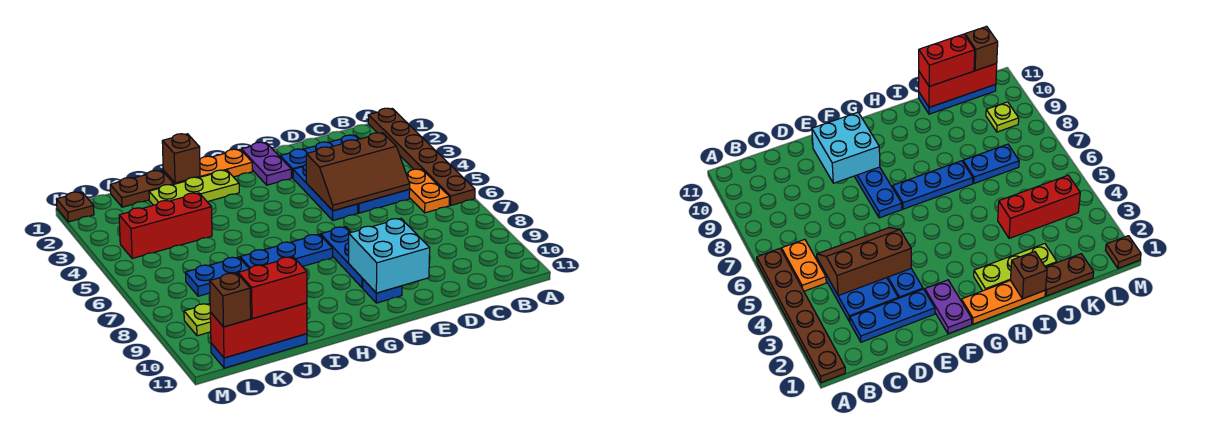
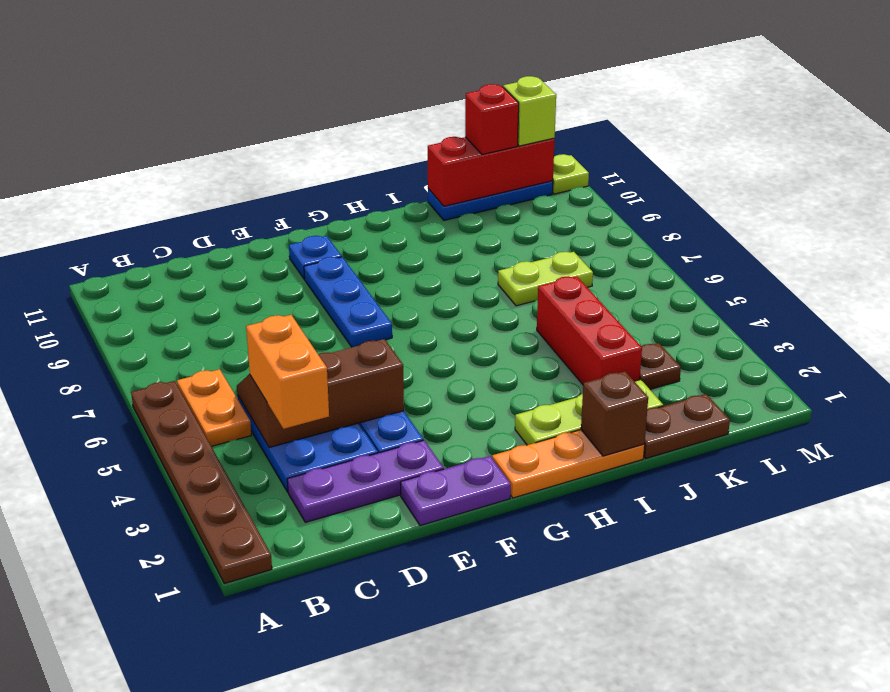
blue 1x3 plate [280,135,359,178] -> purple 1x3 plate [287,440,444,522]
none -> orange 1x2 brick [246,315,329,429]
cyan 2x2 brick [349,219,430,293] -> none
purple 1x2 plate [241,142,291,185] -> purple 1x2 plate turned to [400,456,511,526]
blue 1x3 plate [240,234,333,269] -> none
red 1x3 brick [119,193,212,259] -> red 1x3 brick turned to [537,276,642,384]
blue 1x2 plate [185,257,249,296] -> lime 1x2 plate [498,252,593,306]
red 1x2 brick [238,257,307,319] -> red 1x1 brick [465,84,519,155]
lime 1x1 plate [184,304,211,336] -> lime 1x1 plate moved to [553,154,589,194]
brown 1x1 brick [210,273,251,327] -> lime 1x1 brick [503,76,556,146]
brown 1x1 plate [57,192,94,222] -> brown 1x1 plate moved to [640,343,681,389]

